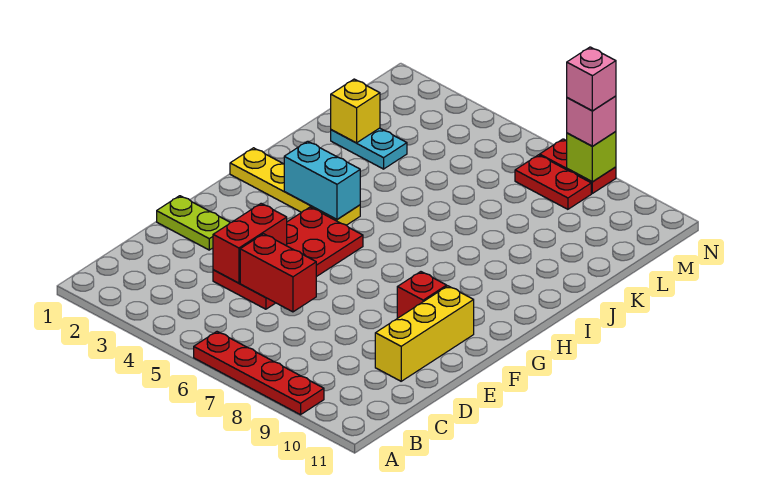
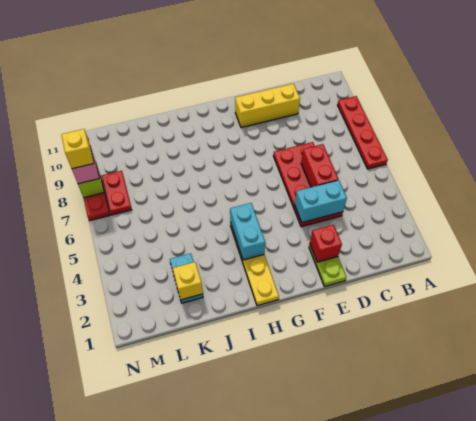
red 2x4 plate [213,207,363,309] -> red 2x4 plate turned to [273,142,343,227]
red 1x2 brick [213,204,287,283] -> cyan 1x2 brick [295,180,347,222]
red 1x1 brick [397,272,447,318] -> red 1x1 brick moved to [310,225,342,262]
pink 1x1 brick [567,47,616,111] -> yellow 1x1 brick [61,129,94,169]

